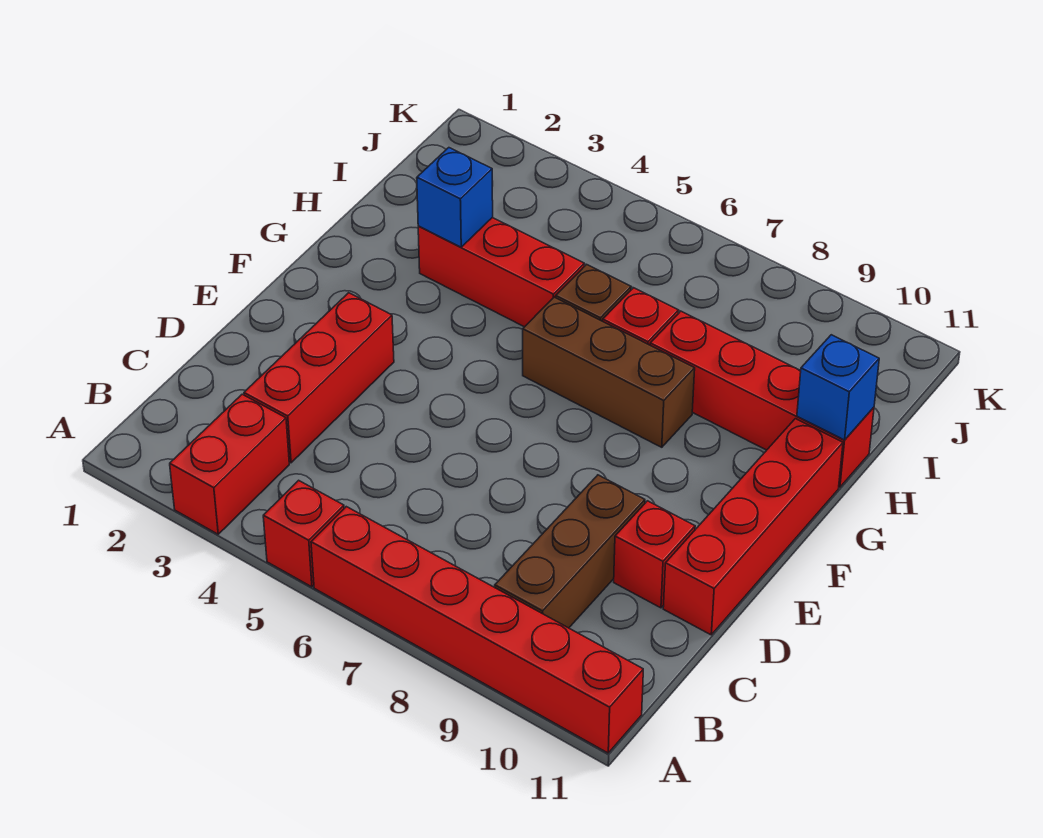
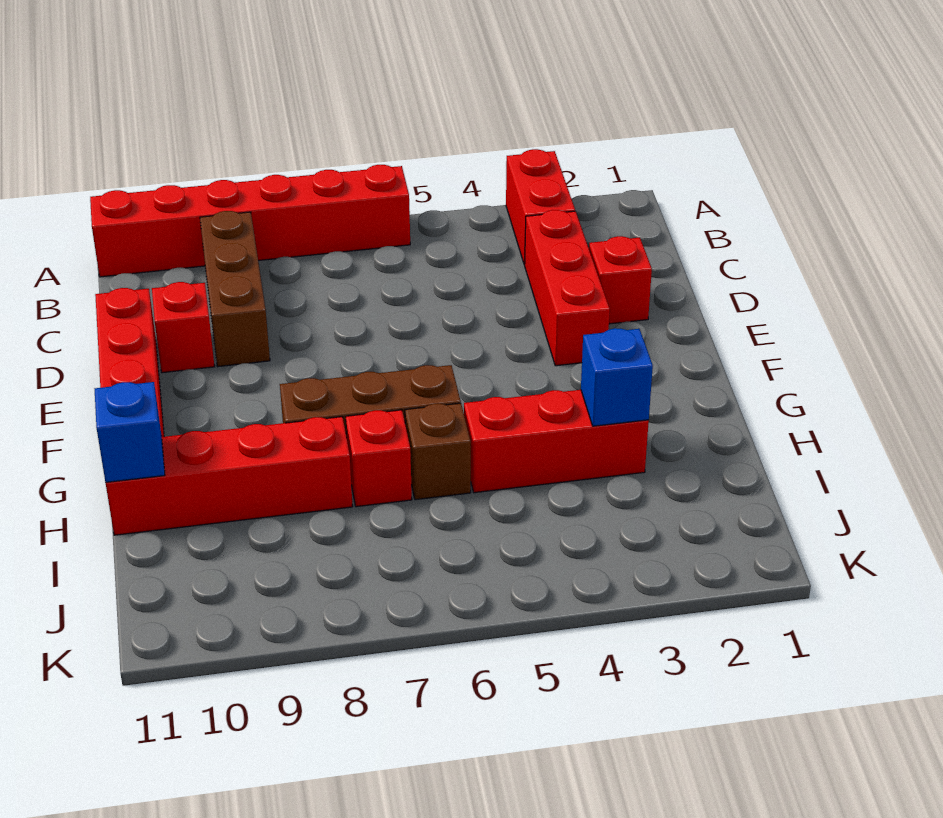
red 1x1 brick [263,480,344,587] -> red 1x1 brick moved to [589,236,652,324]

